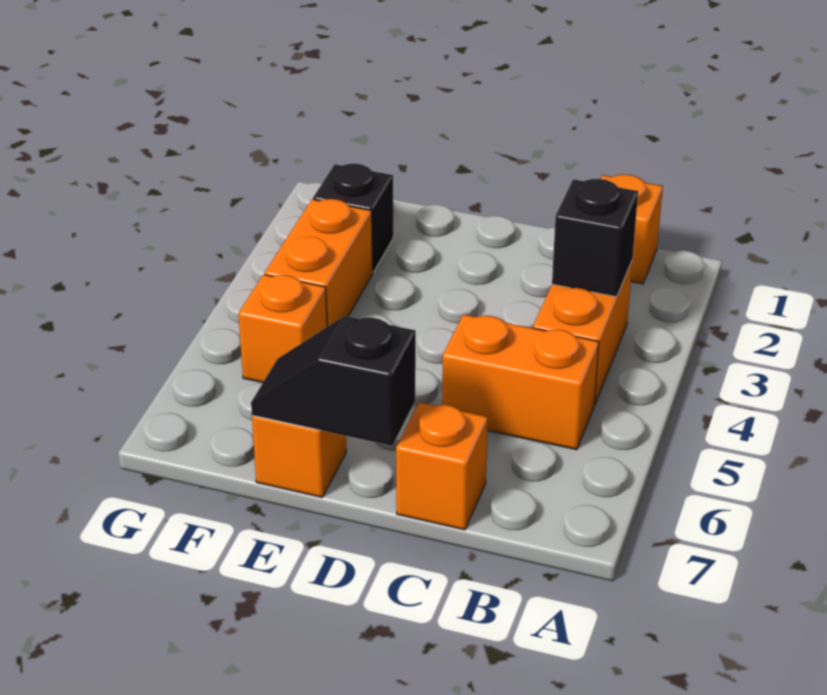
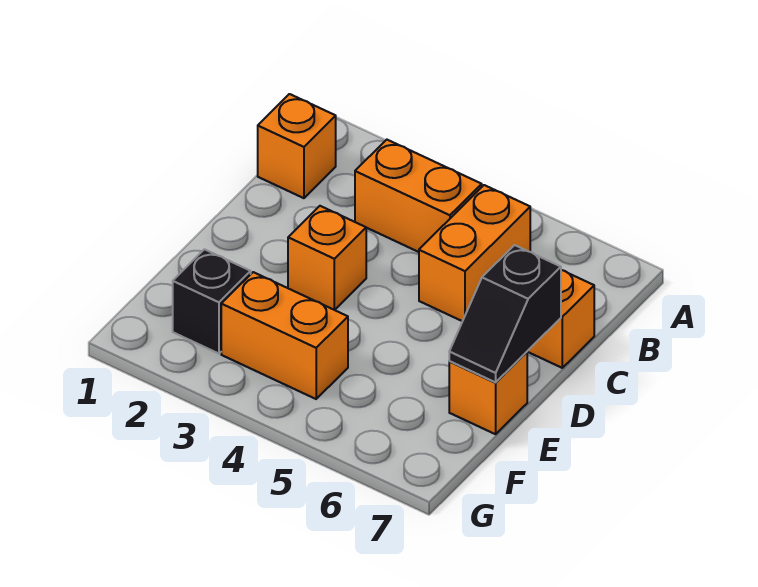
black 1x1 brick [552,179,638,297] -> none
orange 1x1 brick [238,274,327,383] -> orange 1x1 brick moved to [288,206,366,310]

